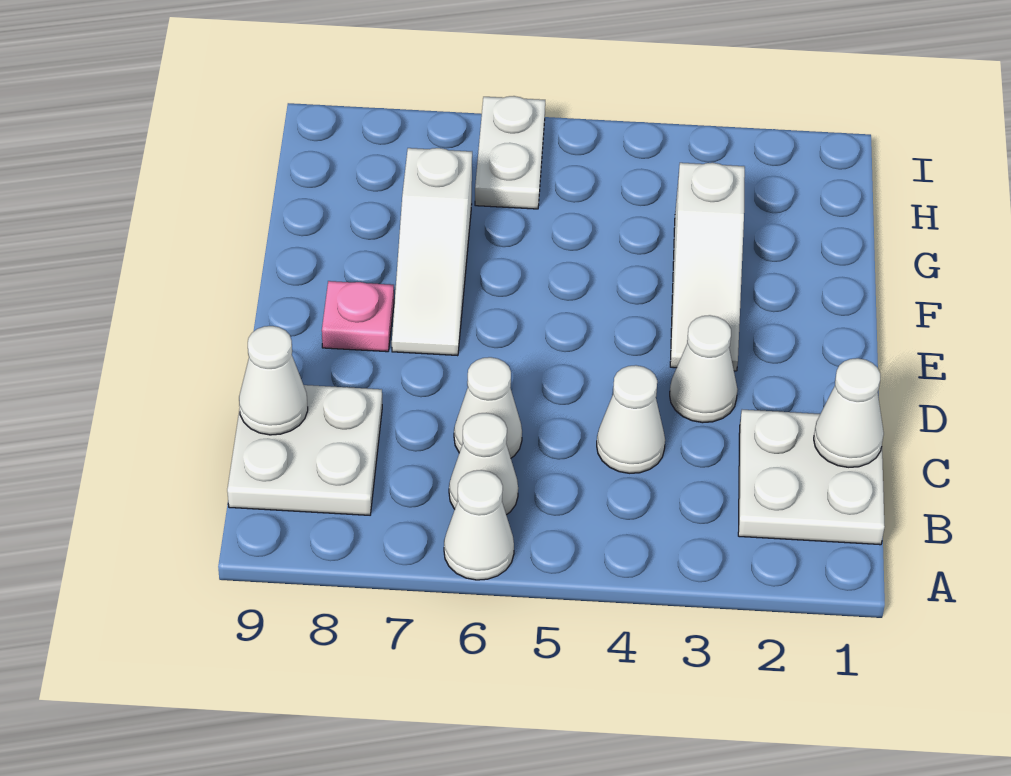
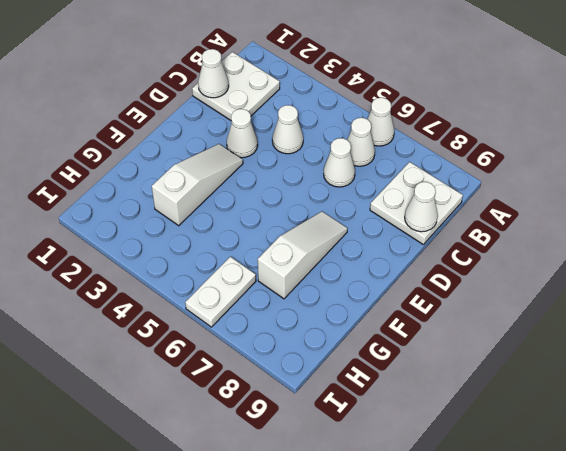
pink 1x1 plate [322,281,394,352] -> none

